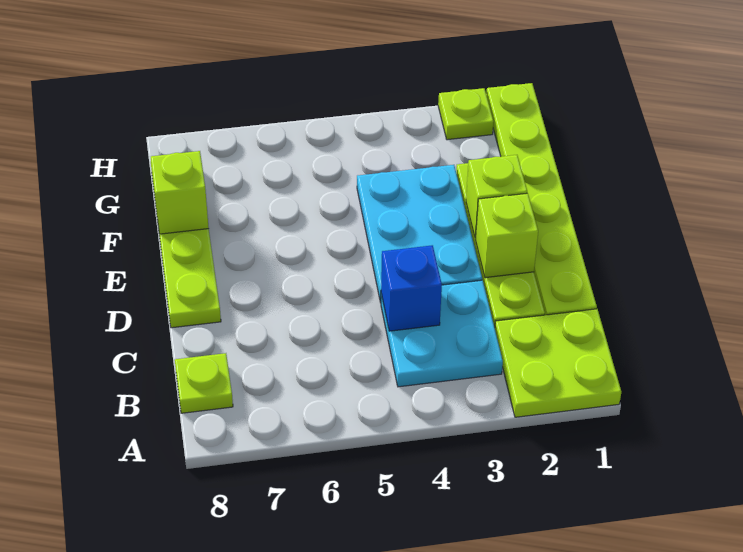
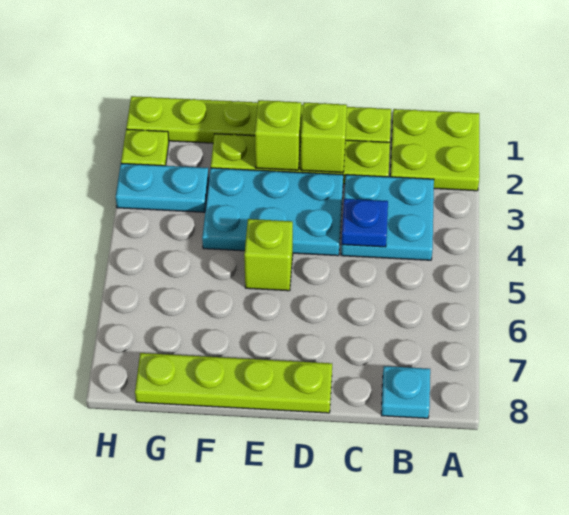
lime 1x1 plate [175,353,233,413] -> cyan 1x1 plate [381,366,430,418]
blue 1x1 brick [381,245,442,331] -> blue 1x1 plate [342,199,388,247]
lime 1x1 brick [151,151,209,234] -> lime 1x1 brick moved to [244,219,293,291]
none -> cyan 1x2 plate [116,163,209,212]

